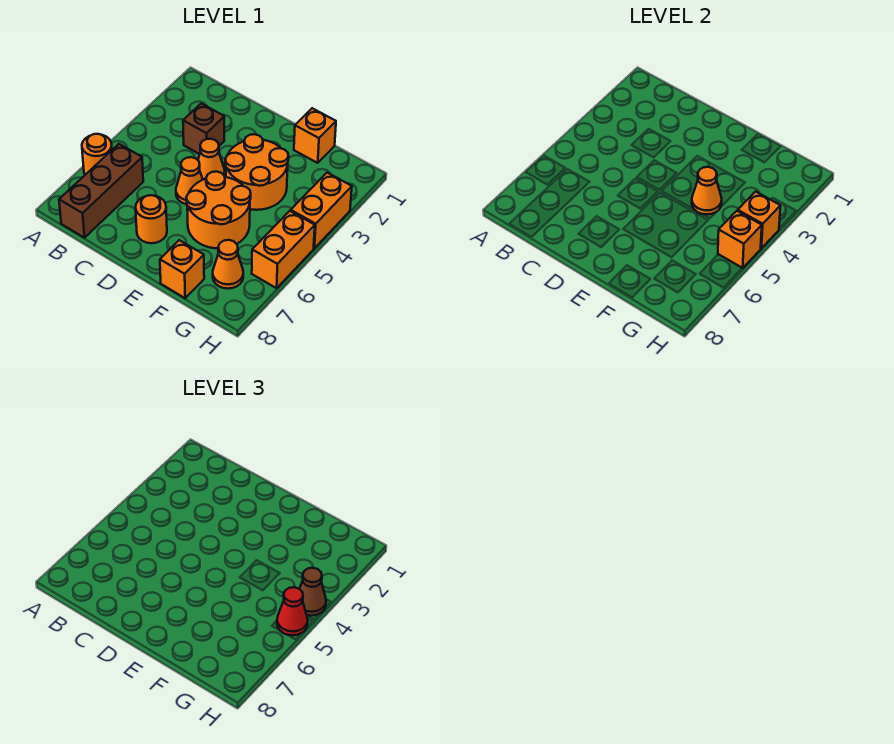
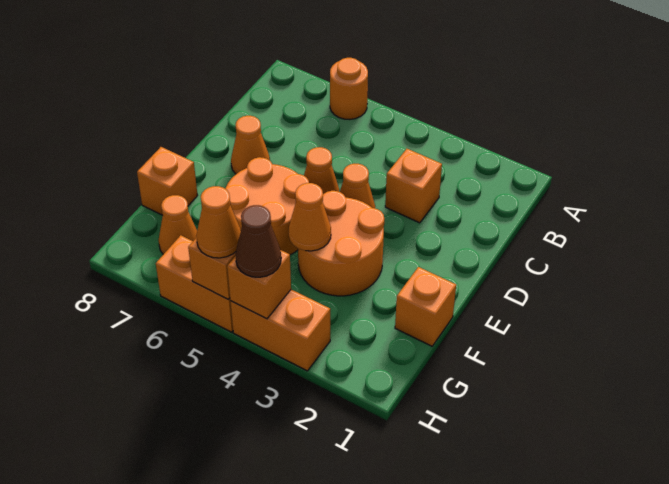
brown 1x3 brick [59,144,143,238] -> none
brown 1x1 brick [183,104,224,154] -> orange 1x1 brick [385,149,442,223]
orange 1x1 round brick [136,195,167,243] -> orange 1x1 cone [231,116,270,174]
red 1x1 cone [277,587,308,635] -> orange 1x1 cone [196,186,241,258]

